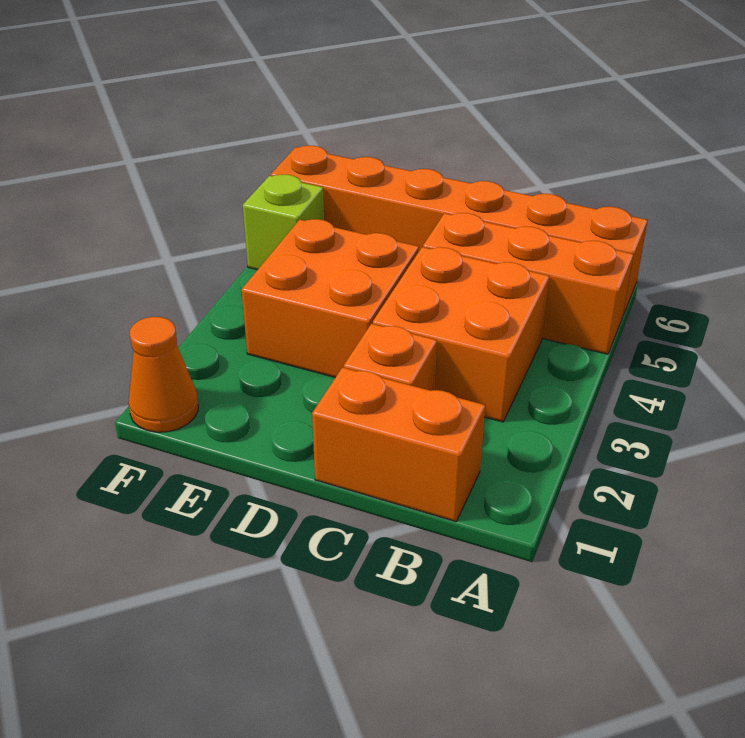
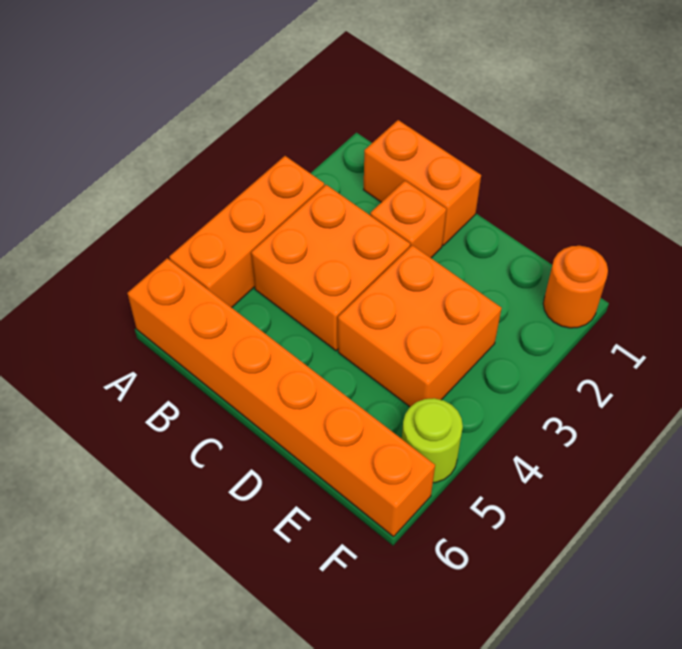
orange 1x3 brick [423,213,634,354] -> orange 1x3 brick turned to [169,156,324,308]
orange 1x1 cone [128,317,198,432] -> orange 1x1 round brick [543,246,608,328]
lime 1x1 brick [243,175,324,270] -> lime 1x1 round brick [402,398,463,483]

